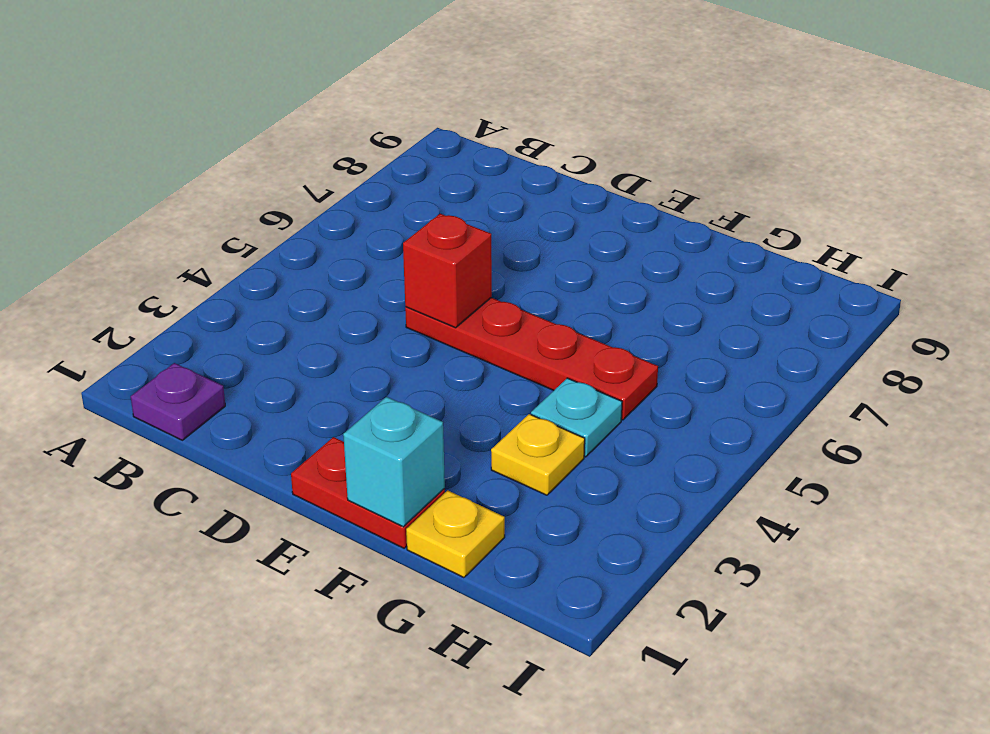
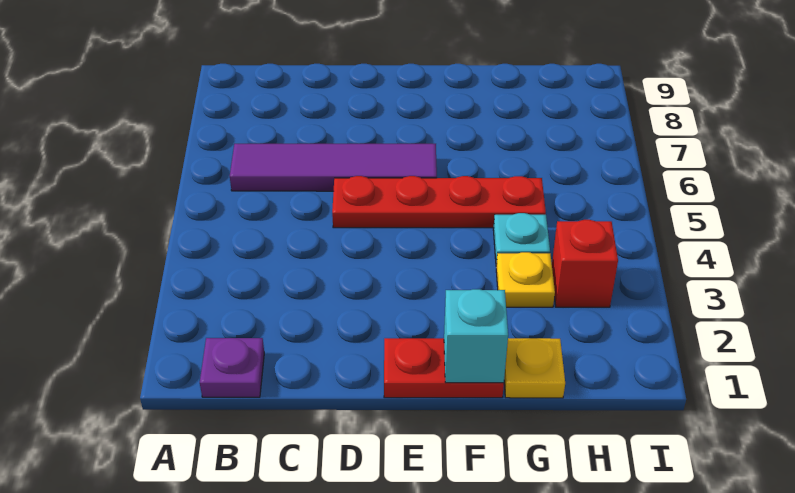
none -> purple 1x4 tile [230,144,437,191]
red 1x1 brick [403,214,492,328] -> red 1x1 brick moved to [552,220,618,307]

